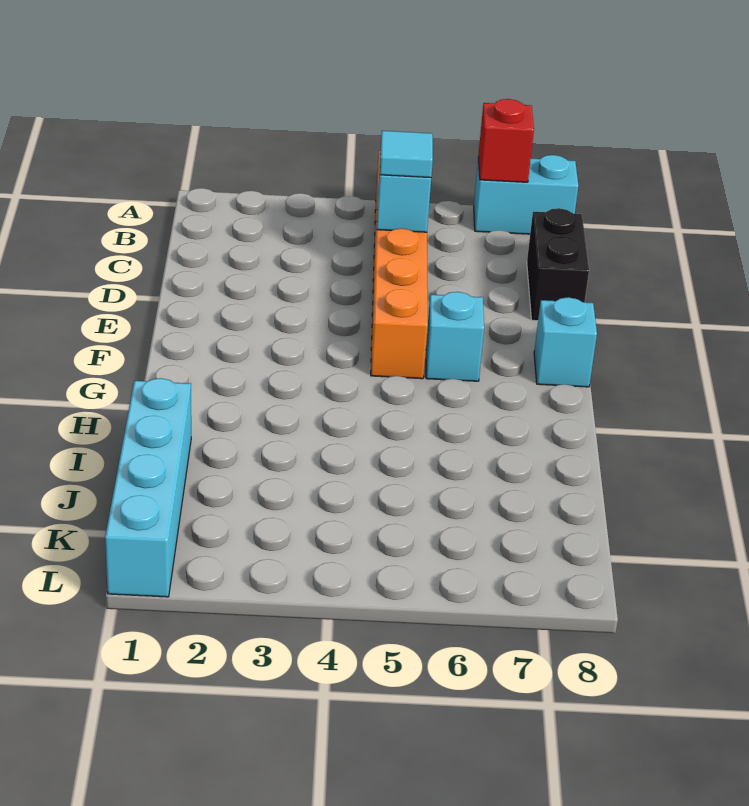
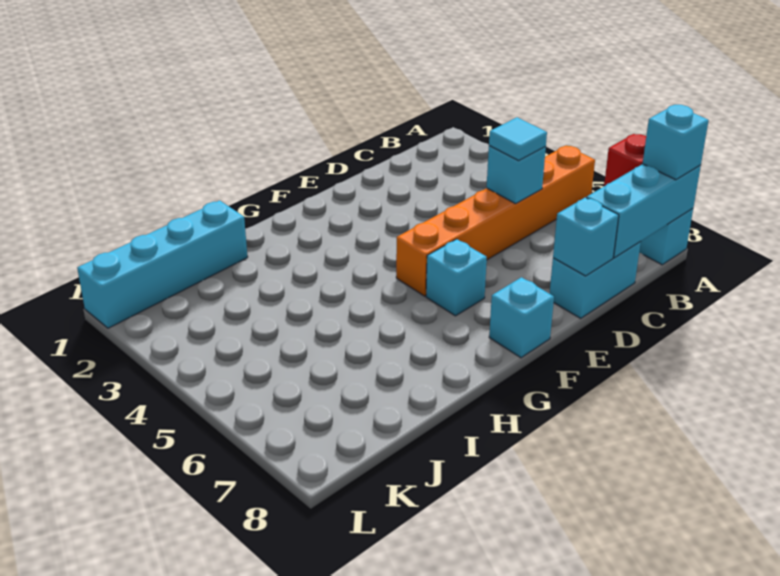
none -> cyan 1x3 brick [587,164,701,258]
none -> cyan 1x1 brick [643,105,709,180]
black 1x2 brick [527,208,589,321] -> cyan 1x2 brick [549,242,641,318]
none -> cyan 1x1 brick [553,197,619,276]

